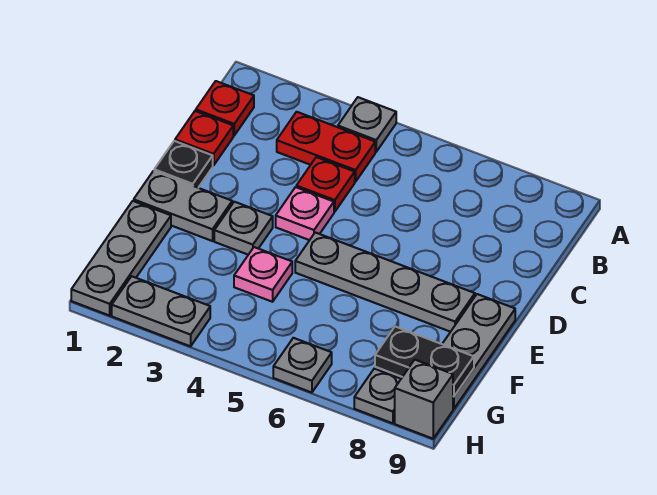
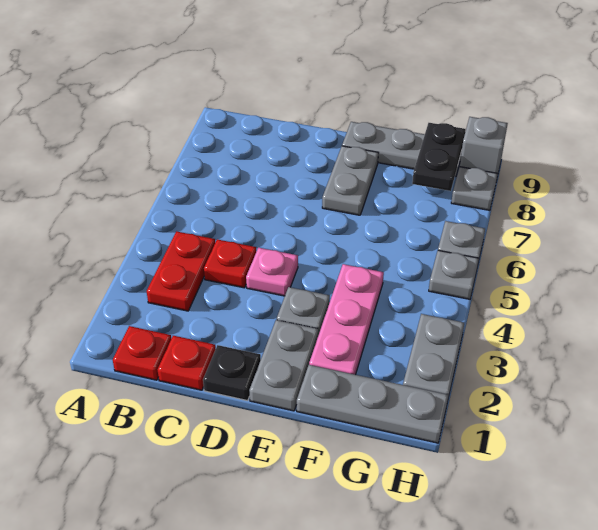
grey 1x1 plate [338,97,396,152] -> grey 1x1 plate moved to [429,250,479,299]
grey 1x4 plate [295,232,475,332] -> grey 1x2 plate [322,146,378,215]
pink 1x1 plate [234,247,292,302] -> pink 1x3 plate [309,264,384,375]

